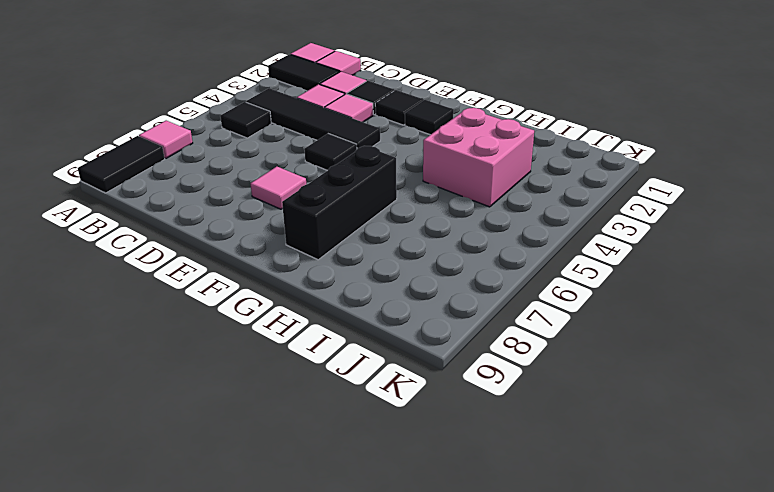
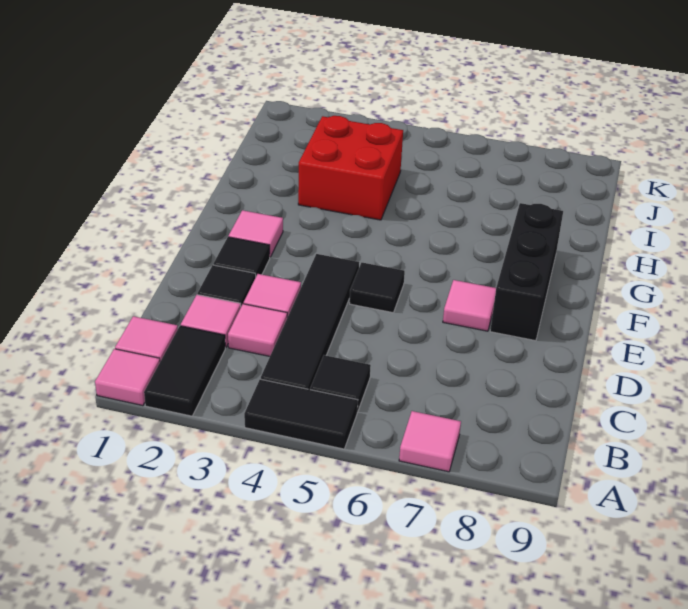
black 1x2 tile [78,136,165,193] -> black 1x2 tile moved to [244,379,358,449]
black 1x1 tile [405,100,454,135] -> pink 1x1 tile [229,210,283,257]
black 1x3 brick [282,146,397,260] -> black 1x3 brick turned to [490,203,563,341]
pink 2x2 brick [423,108,534,207] -> red 2x2 brick [298,116,403,220]

